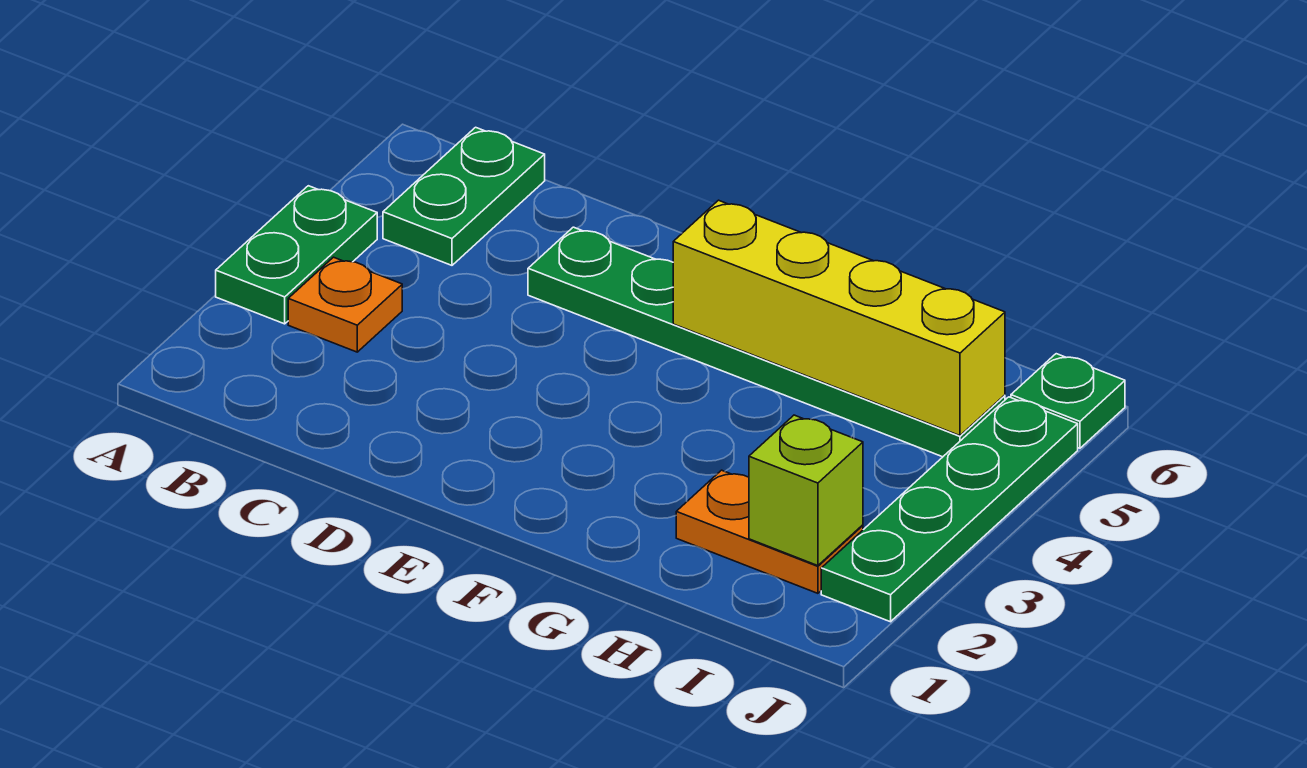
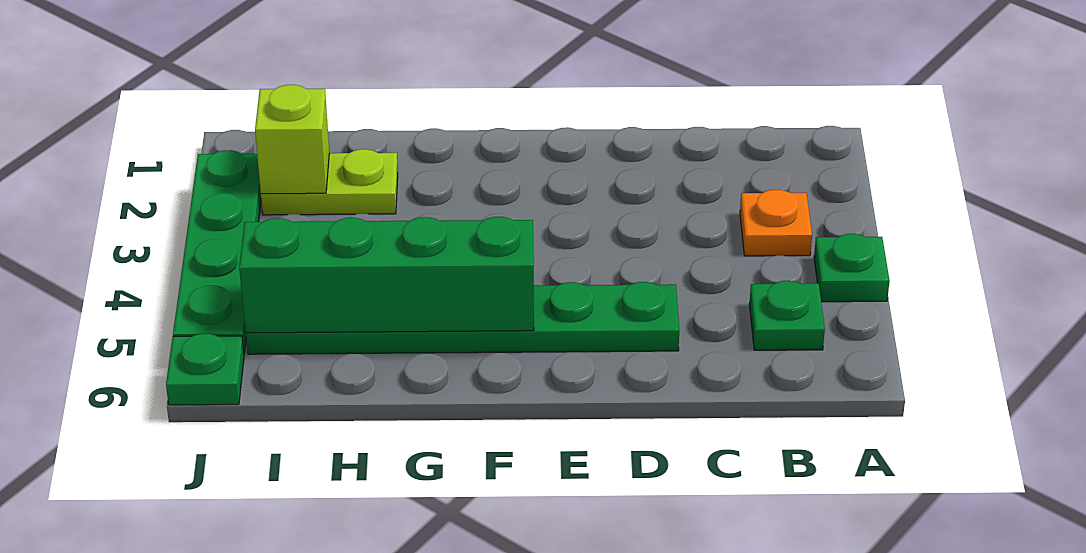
green 1x2 plate [216,186,377,324] -> green 1x1 plate [814,234,890,302]
green 1x2 plate [383,127,545,265] -> green 1x1 plate [749,281,825,350]
yellow 1x4 brick [673,200,1005,436] -> green 1x4 brick [239,217,534,333]
orange 1x2 plate [676,470,863,593] -> lime 1x2 plate [261,149,398,215]

